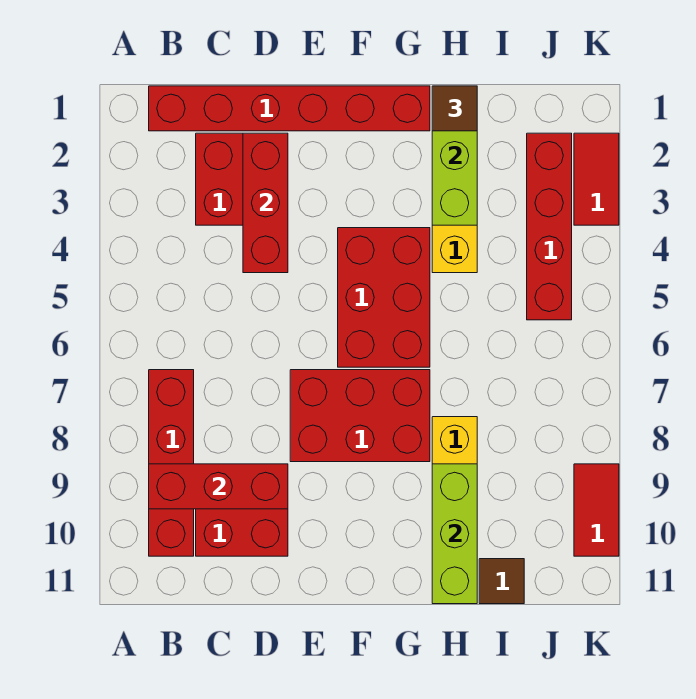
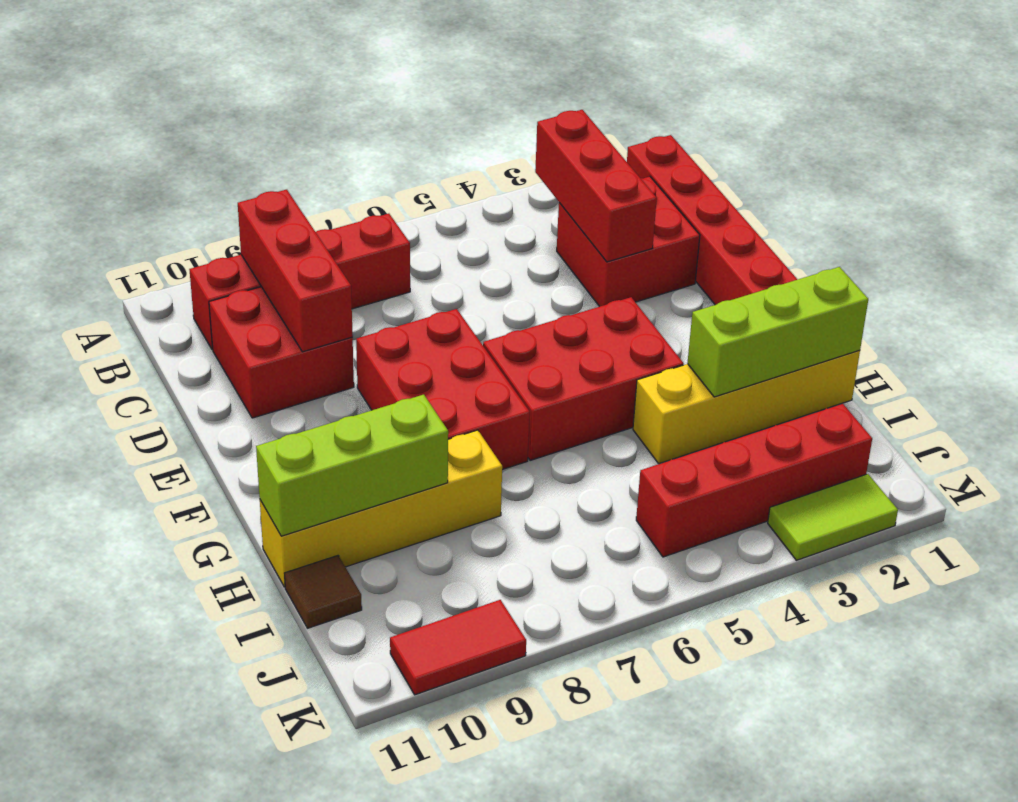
red 1x3 brick [243,133,288,273] -> red 1x3 brick turned to [535,110,657,262]
brown 1x1 tile [432,86,477,131] -> none
red 1x2 tile [574,133,619,225] -> lime 1x2 tile [768,474,898,560]

